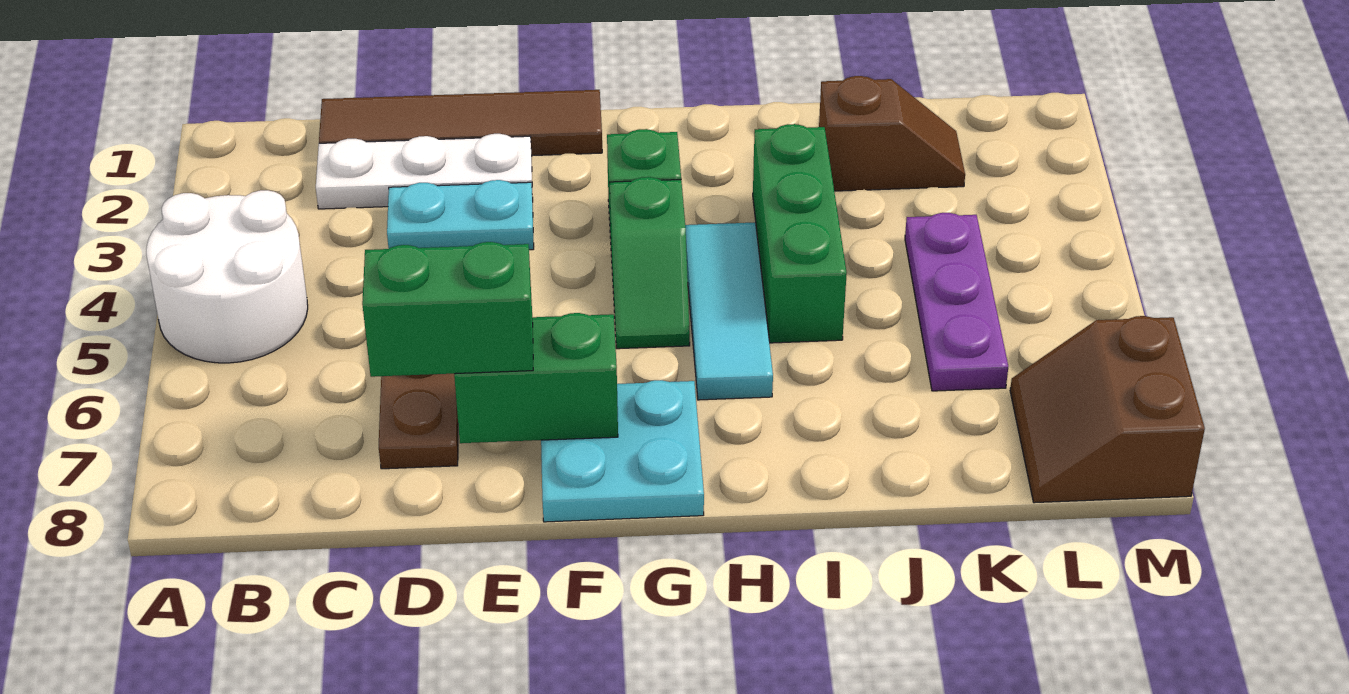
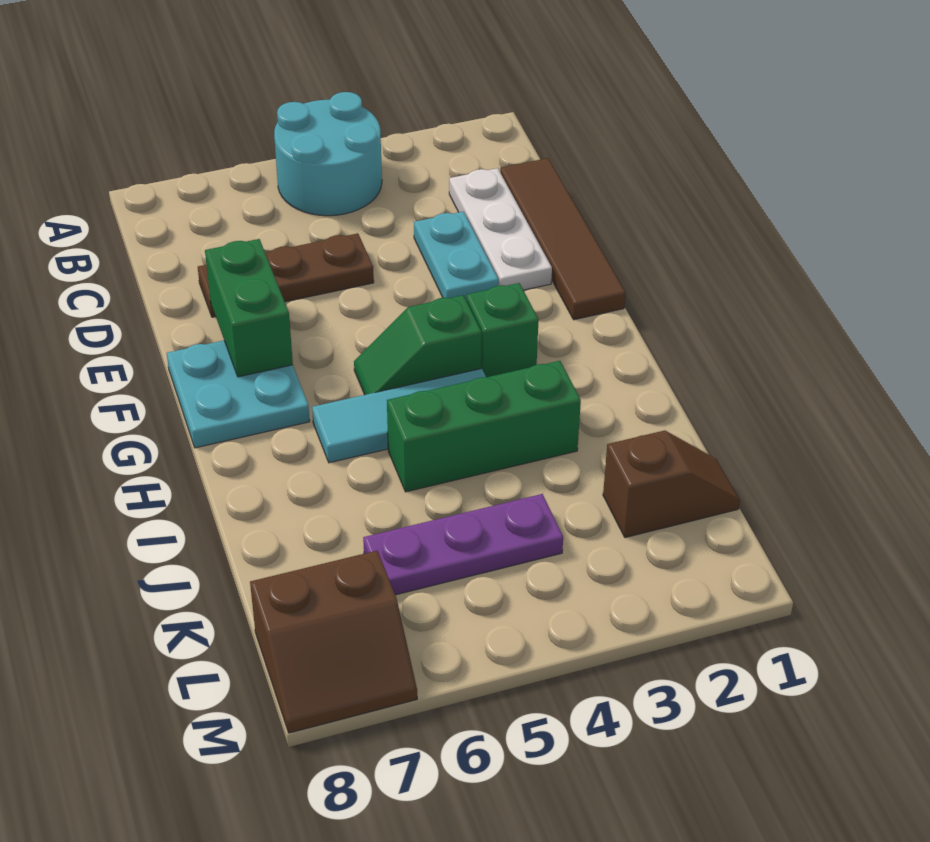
white 2x2 round brick [146,190,308,363] -> cyan 2x2 round brick [274,92,382,216]
green 1x2 brick [362,242,533,377] -> none
brown 1x2 slope [819,76,965,191] -> brown 1x2 slope turned to [603,430,740,538]
brown 2x2 slope [1010,316,1205,503] -> brown 2x2 slope turned to [250,551,417,733]

